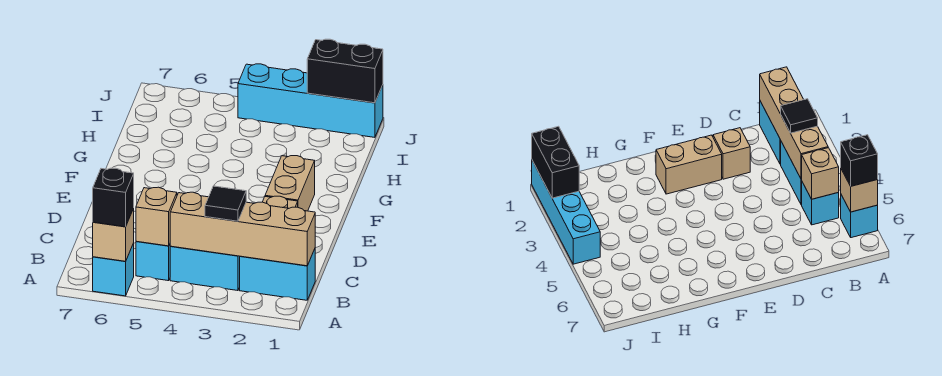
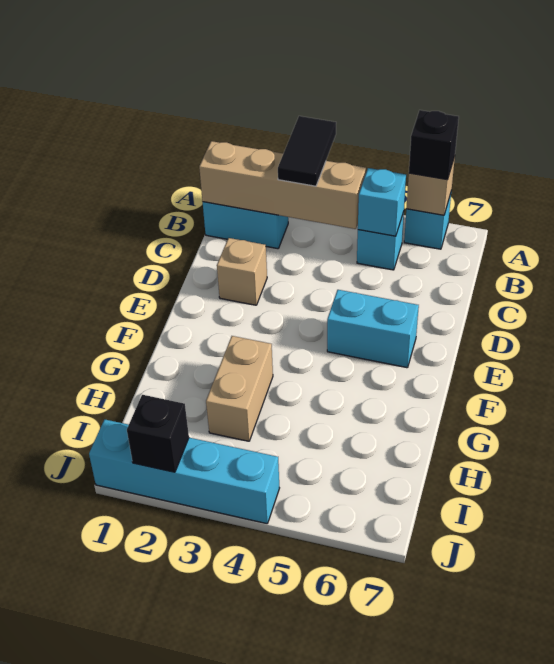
cyan 1x2 brick [170,246,240,291] -> cyan 1x2 brick moved to [327,290,419,368]
black 1x1 tile [205,186,246,221] -> black 1x2 tile [278,116,336,186]
tan 1x1 brick [136,187,177,246] -> cyan 1x1 brick [358,168,406,236]
tan 1x2 brick [265,156,315,211] -> tan 1x2 brick moved to [206,336,273,441]
black 1x2 brick [307,39,383,103] -> black 1x1 brick [127,395,189,472]

